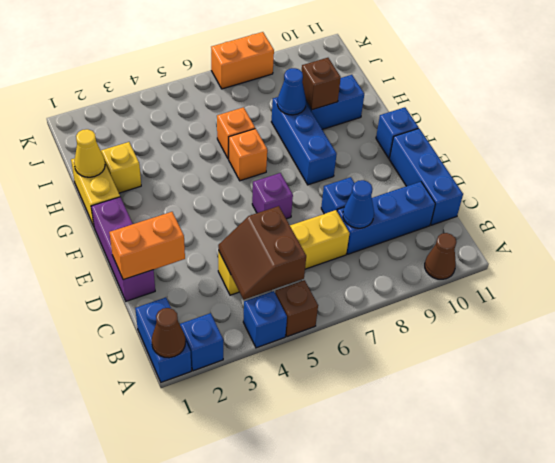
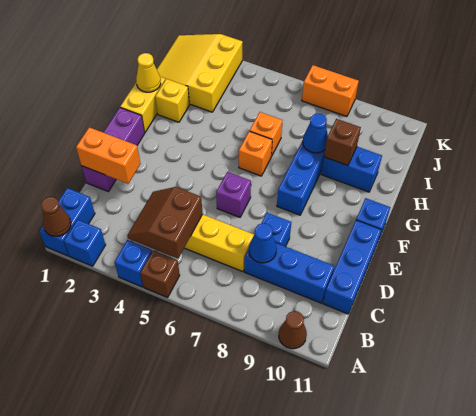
none -> yellow 3x3 slope [157,34,243,112]

